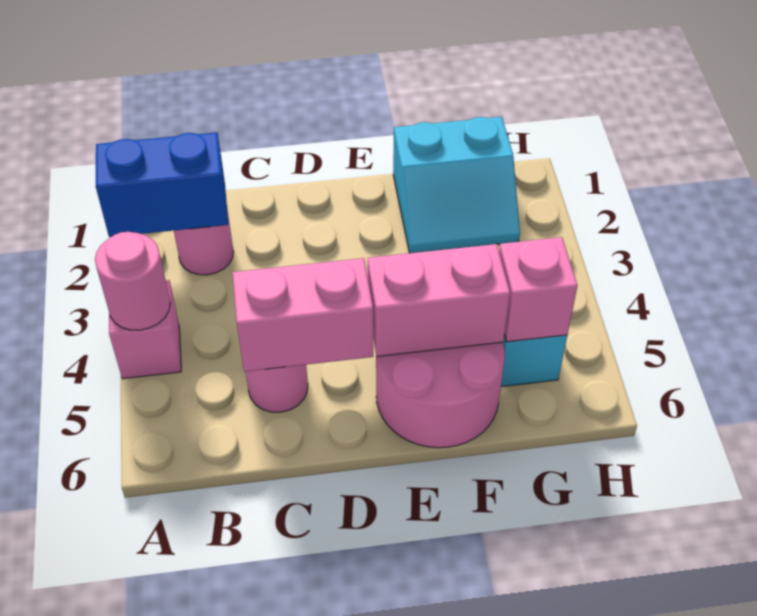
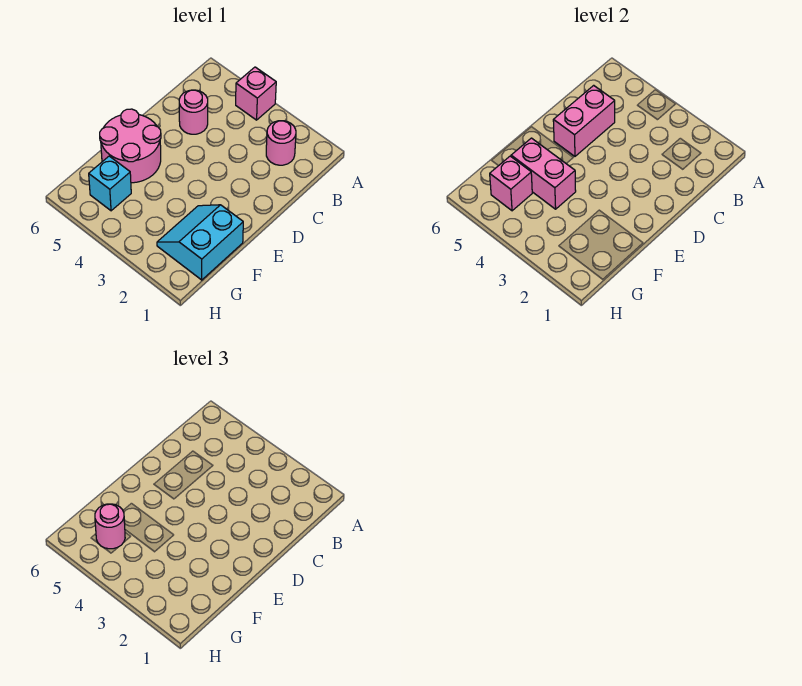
blue 1x2 brick [96,132,228,237] -> none
pink 1x1 round brick [95,232,170,330] -> pink 1x1 round brick moved to [95,504,125,549]
pink 1x2 brick [367,244,510,356] -> pink 1x2 brick turned to [511,138,576,209]

